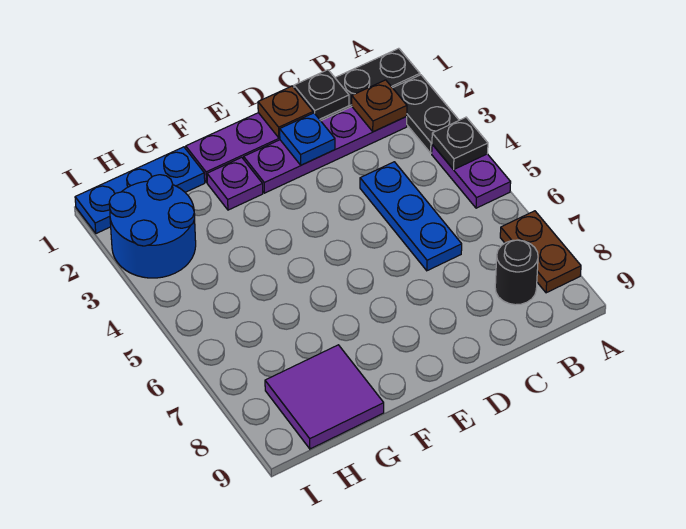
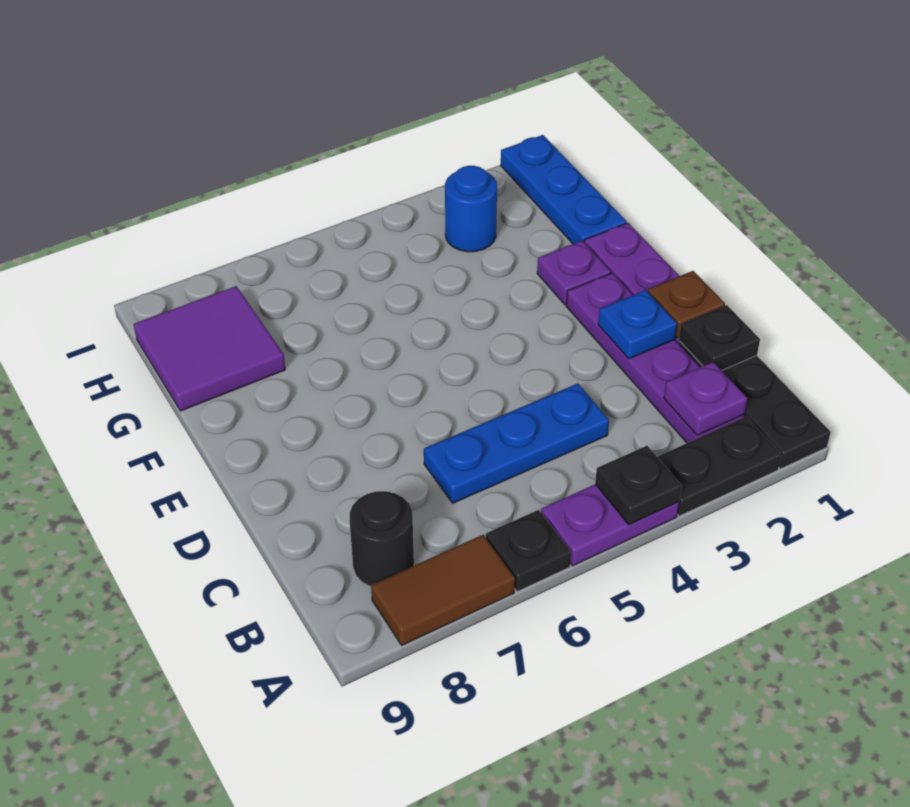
none -> black 1x1 plate [486,510,571,592]
brown 1x2 plate [500,211,581,293] -> brown 1x2 tile [371,535,515,645]
brown 1x1 plate [352,80,407,132] -> purple 1x1 plate [664,362,747,435]
blue 2x2 round brick [109,175,196,278] -> blue 1x1 round brick [445,166,497,252]

